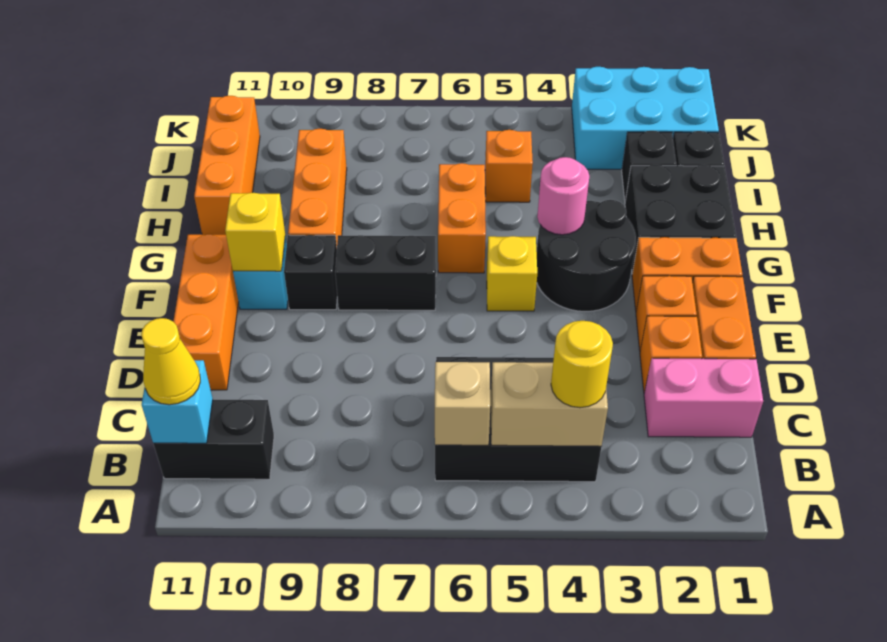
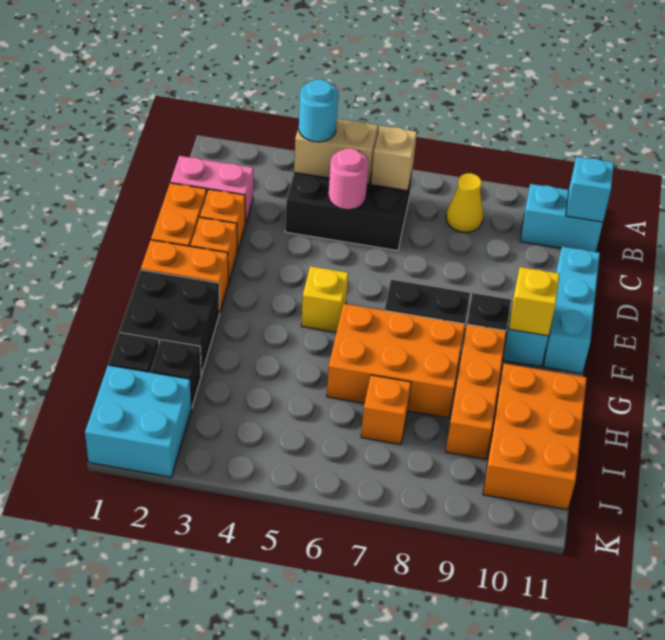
yellow 1x1 round brick [551,321,613,408] -> cyan 1x1 round brick [299,79,338,142]
black 1x2 brick [153,400,274,479] -> cyan 1x2 brick [520,184,603,252]
yellow 1x1 cone [141,318,200,405] -> yellow 1x1 cone moved to [446,173,483,232]
orange 1x3 brick [173,234,239,390] -> cyan 1x3 brick [544,247,600,374]
black 2x2 round brick [537,200,636,311] -> none
pink 1x1 round brick [537,157,589,235] -> pink 1x1 round brick moved to [329,148,368,210]
orange 1x2 brick [438,163,486,273] -> orange 2x3 brick [327,304,465,418]
orange 1x3 brick [194,96,260,235] -> orange 2x3 brick [483,364,587,510]
orange 1x1 brick [485,130,533,202] -> orange 1x1 brick moved to [361,375,411,444]
cyan 2x3 brick [572,67,719,169] -> cyan 2x2 brick [85,365,191,477]

